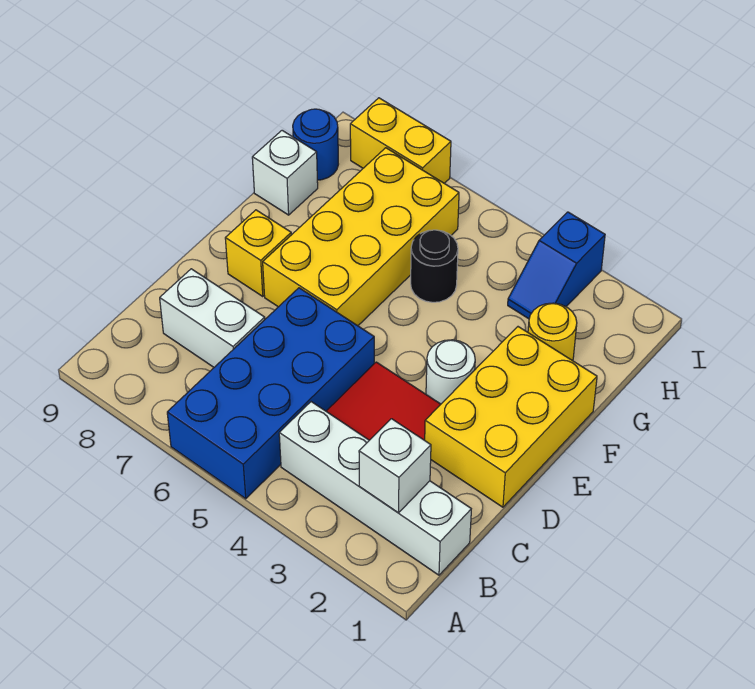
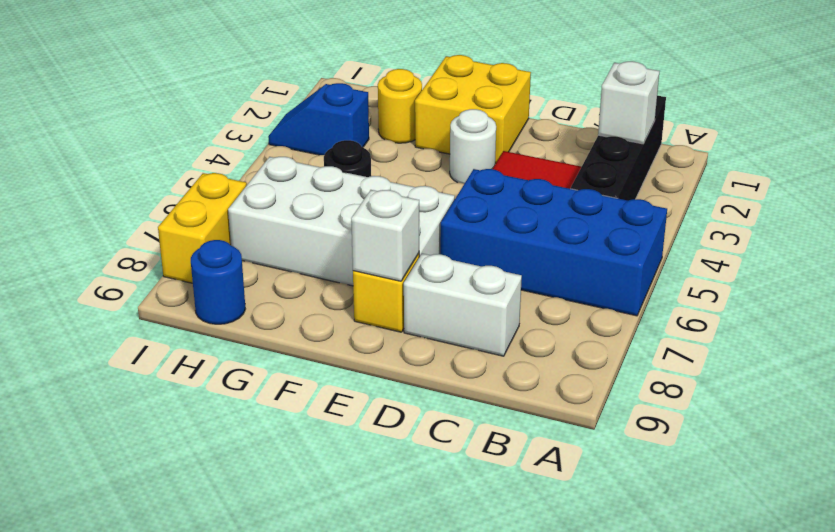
white 1x4 brick [279,402,471,575] -> black 1x4 brick [571,96,666,200]
white 1x2 brick [160,269,265,367] -> white 1x2 brick turned to [404,253,522,356]
yellow 2x3 brick [425,327,597,507] -> yellow 2x2 brick [415,55,531,163]
yellow 2x4 brick [263,148,459,326] -> white 2x4 brick [228,157,455,286]
white 1x1 brick [252,130,318,215] -> white 1x1 brick moved to [351,190,419,281]
blue 1x2 slope [508,212,605,319] -> blue 1x2 slope turned to [268,83,369,155]

